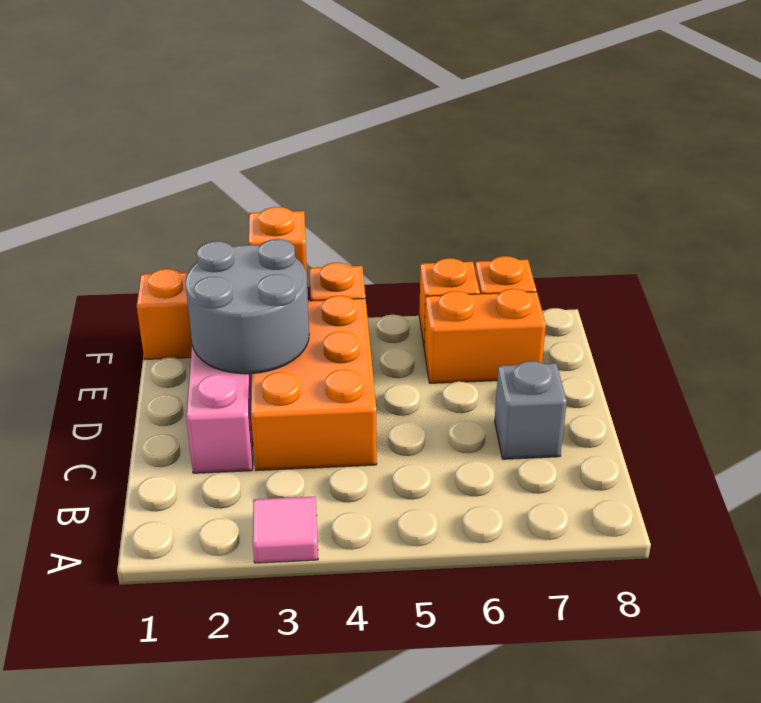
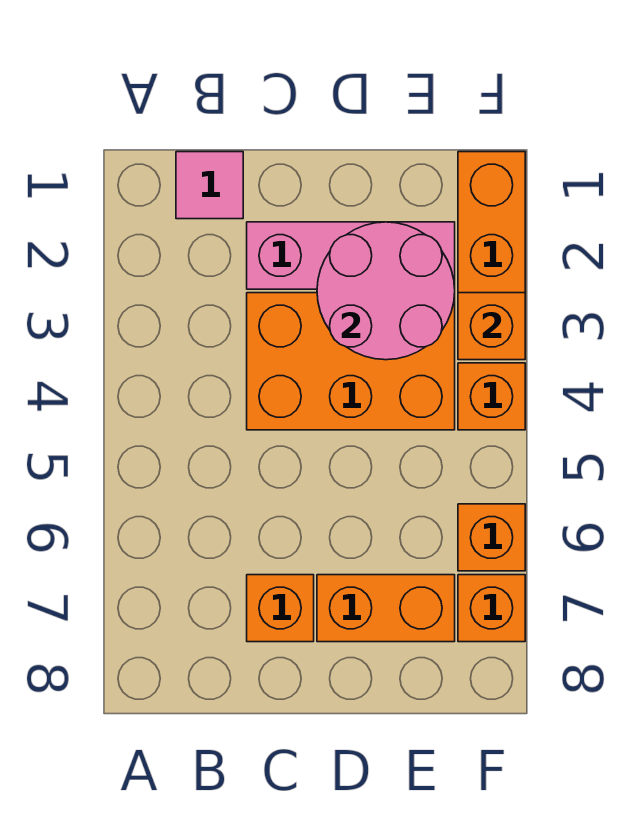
pink 1x1 tile [253,497,318,563] -> pink 1x1 tile moved to [176,152,243,219]
grey 1x1 brick [495,361,567,459] -> orange 1x1 brick [247,575,314,642]
grey 2x2 round brick [185,239,309,374] -> pink 2x2 round brick [317,222,455,360]
orange 1x2 brick [424,289,546,383] -> orange 1x2 brick turned to [317,575,455,642]

